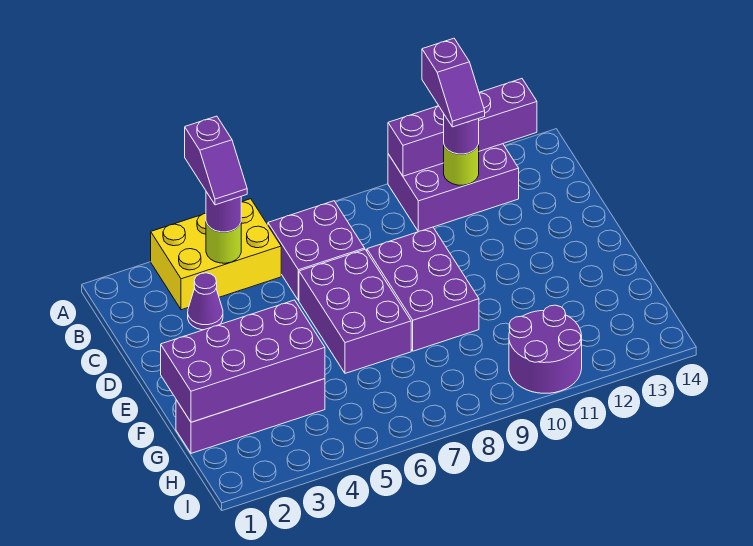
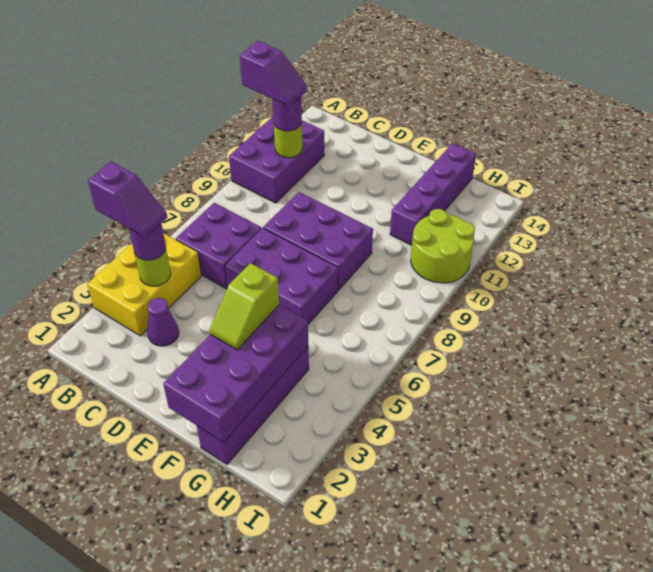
purple 1x4 brick [388,79,537,176] -> purple 1x4 brick moved to [390,143,476,245]
none -> lime 1x2 slope [210,263,279,350]
purple 2x2 round brick [509,305,582,393] -> lime 2x2 round brick [411,209,475,283]

